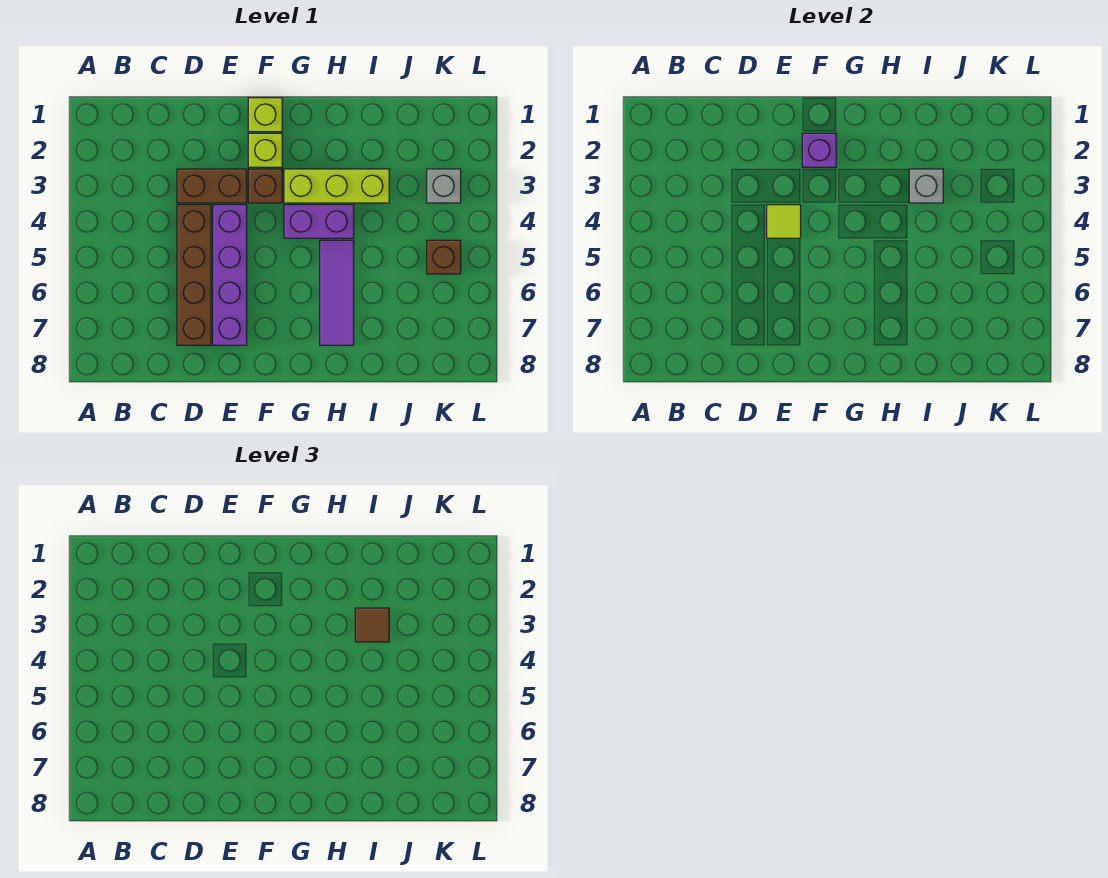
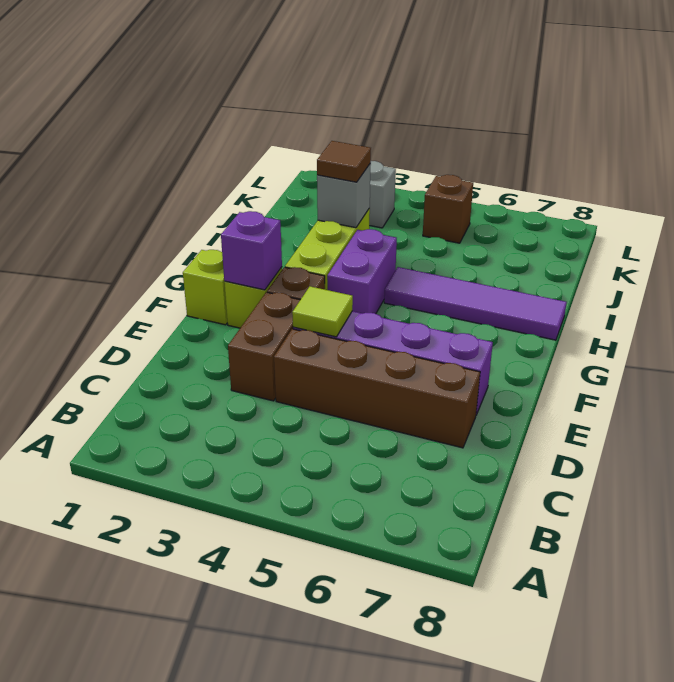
purple 1x3 tile [320,240,354,345] -> purple 1x4 tile [384,267,567,340]

